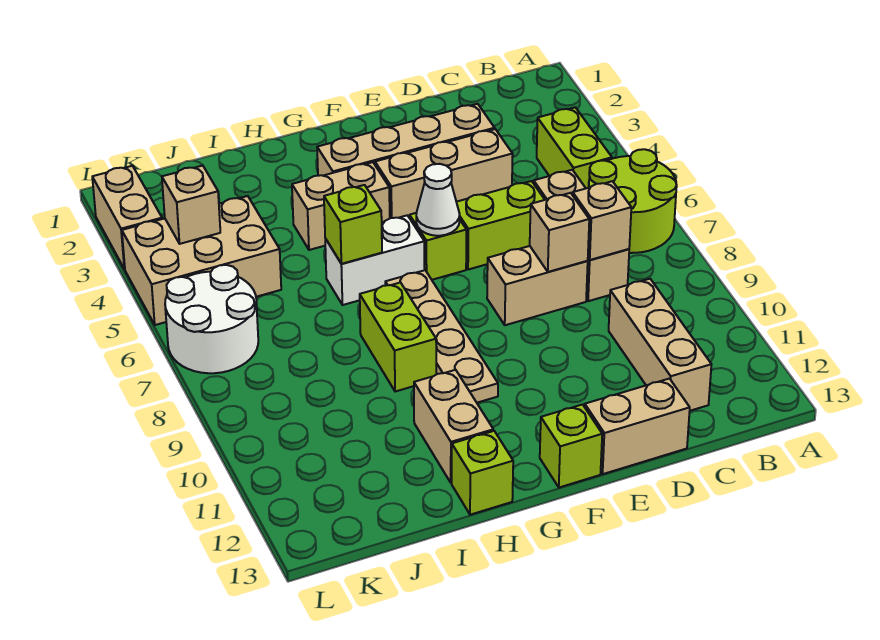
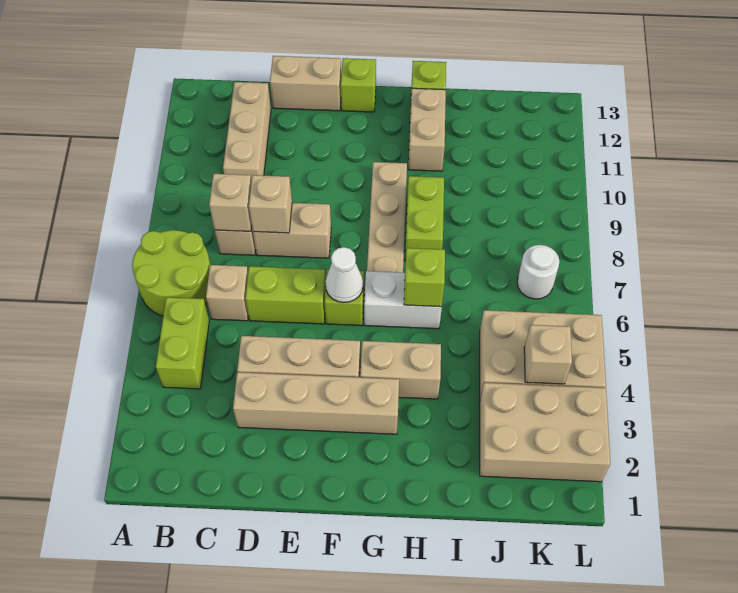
white 2x2 round brick [165,265,258,373] -> white 1x1 round brick [517,245,560,299]
tan 1x2 brick [92,166,162,269] -> tan 2x3 brick [480,383,610,482]

